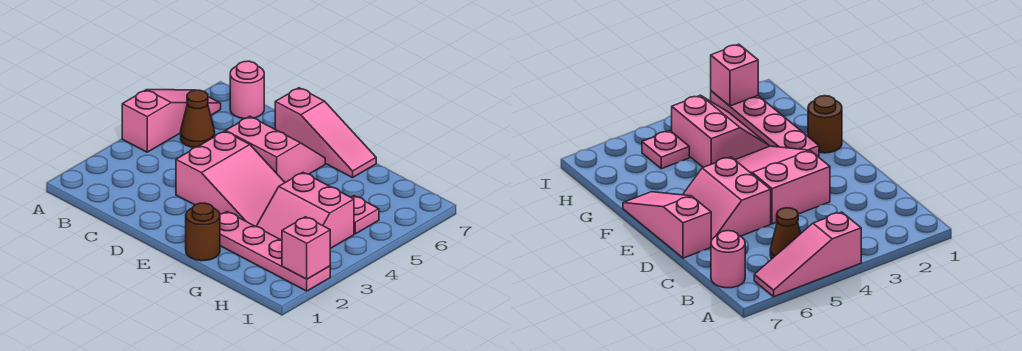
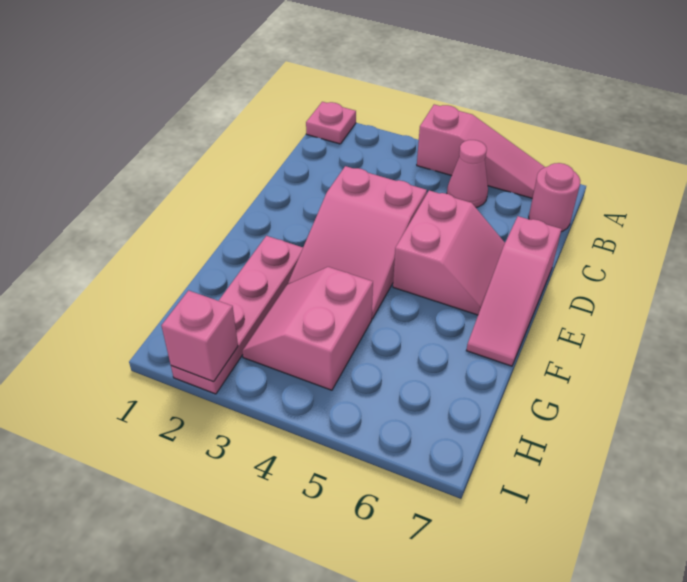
brown 1x1 cone [181,90,215,148] -> pink 1x1 cone [447,140,488,207]
brown 1x1 round brick [186,203,220,261] -> none
pink 1x1 plate [351,196,379,234] -> pink 1x1 plate moved to [306,102,356,144]

